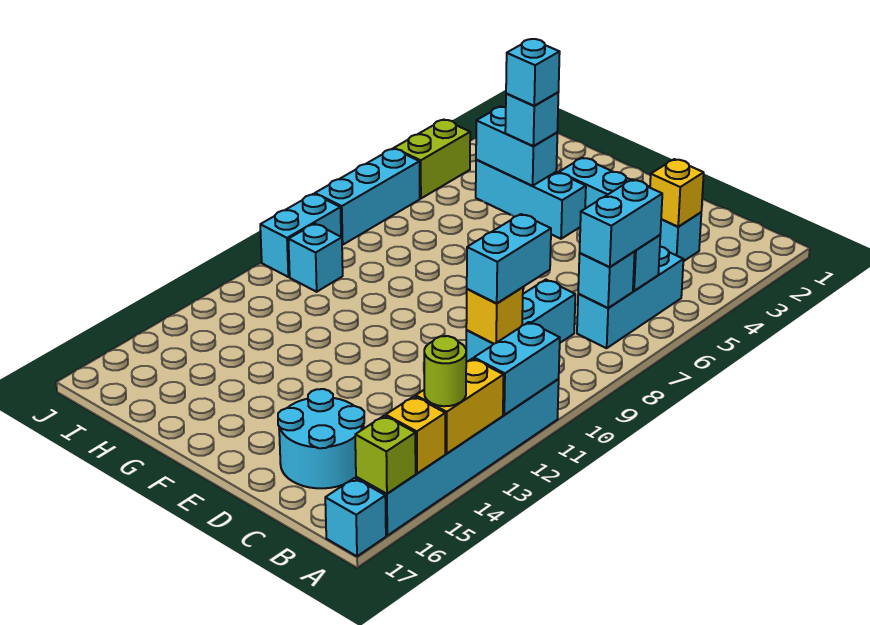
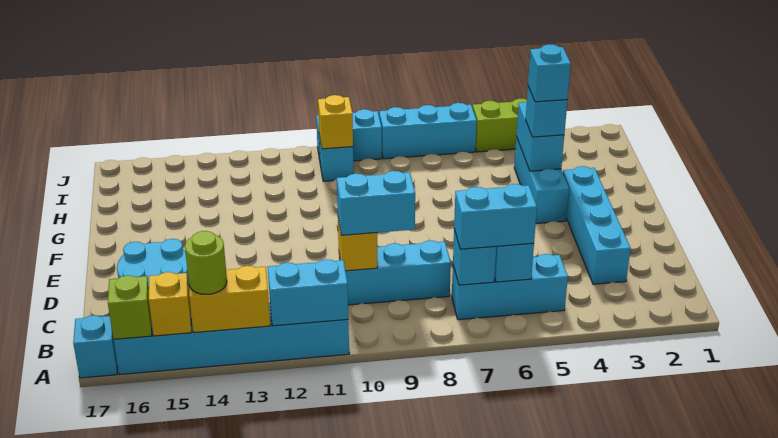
yellow 1x1 brick [650,159,704,227] -> yellow 1x1 brick moved to [318,95,353,149]

